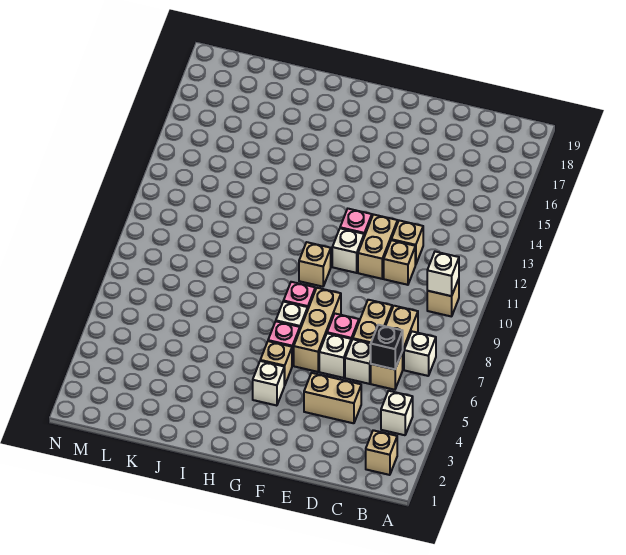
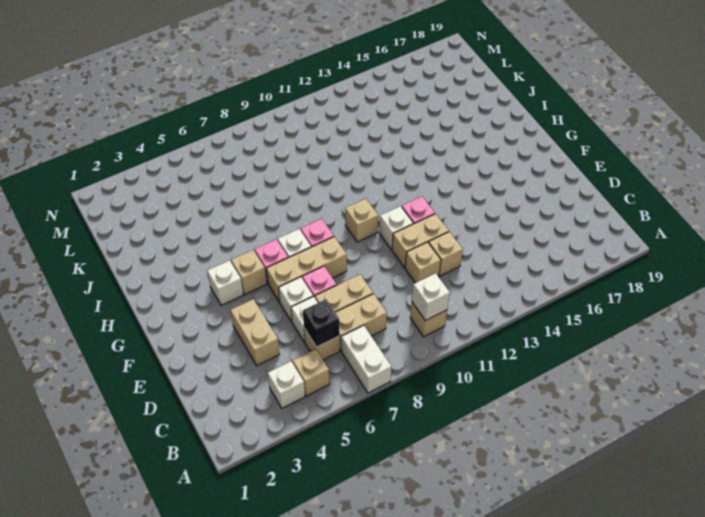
tan 1x1 brick [366,430,397,475] -> tan 1x1 brick moved to [293,349,329,396]
white 1x1 brick [404,332,436,376] -> white 1x2 brick [341,325,391,393]

